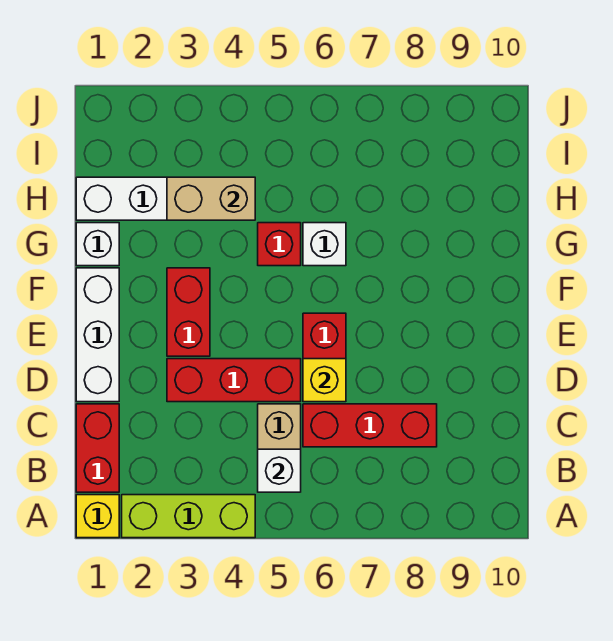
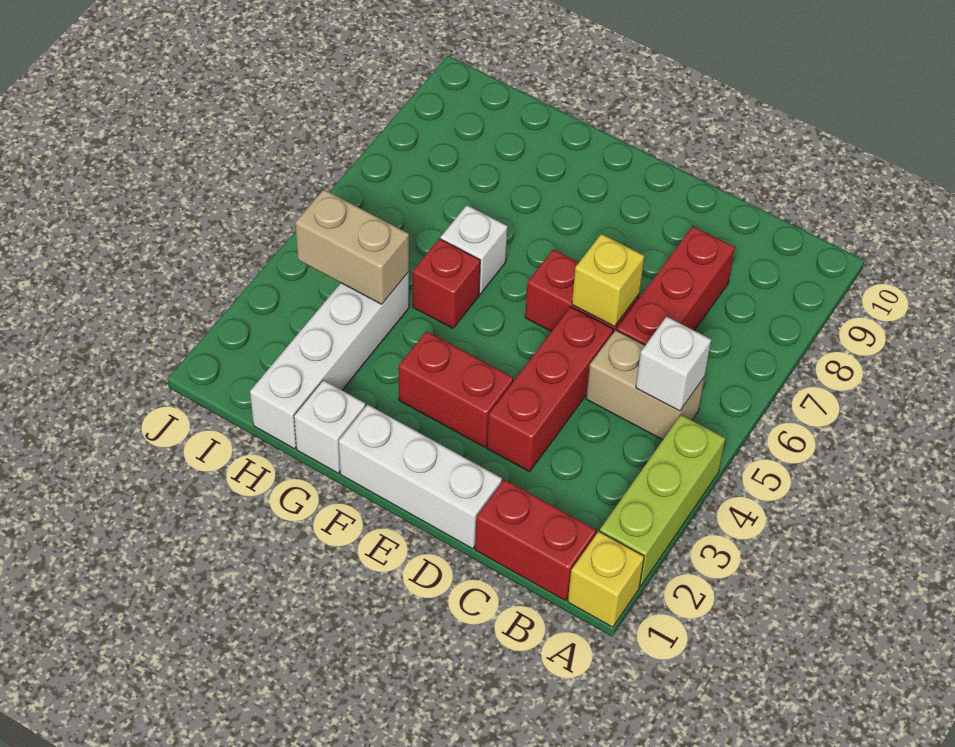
tan 1x2 brick [167,177,255,220] -> tan 1x2 brick turned to [295,190,409,304]

